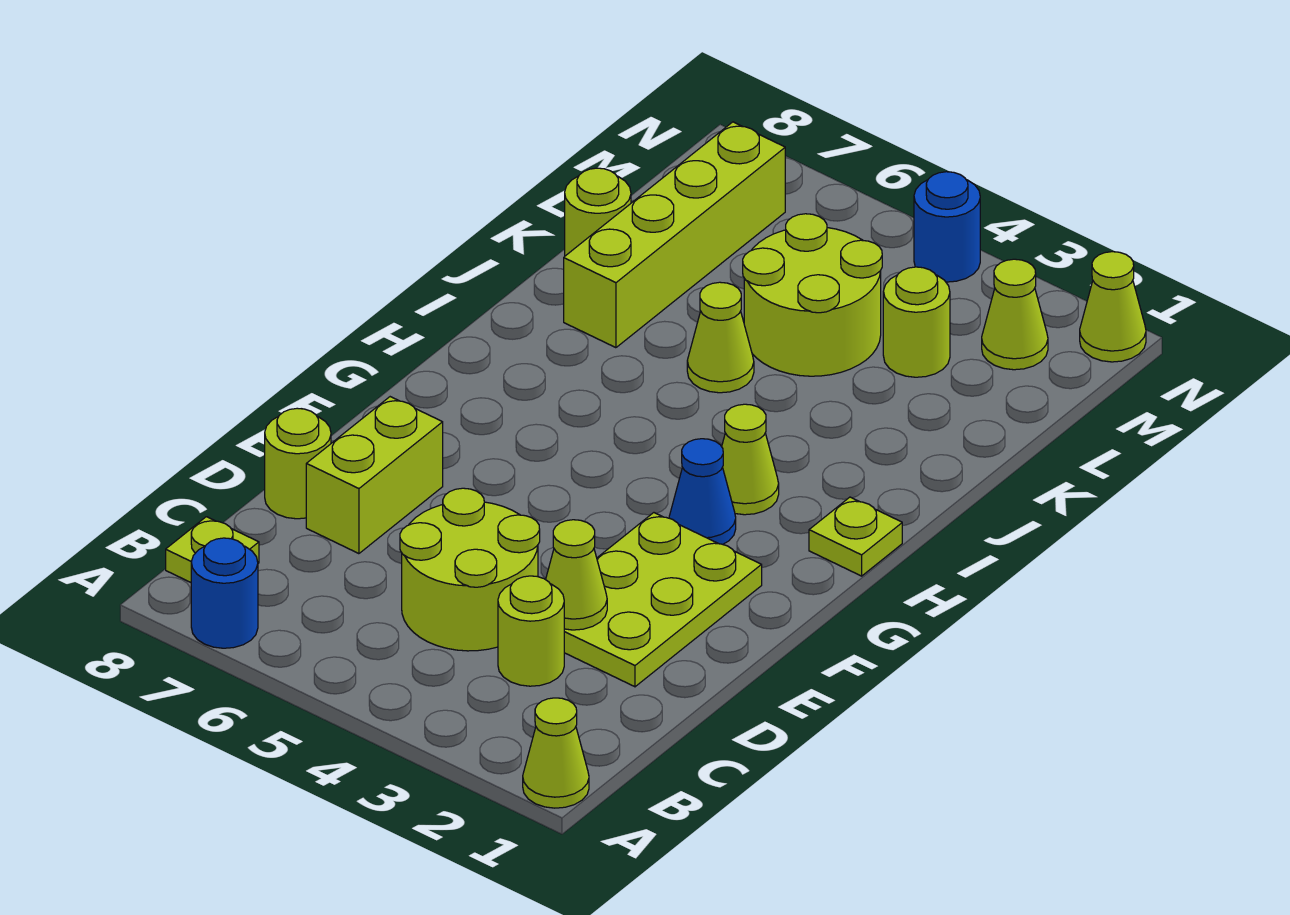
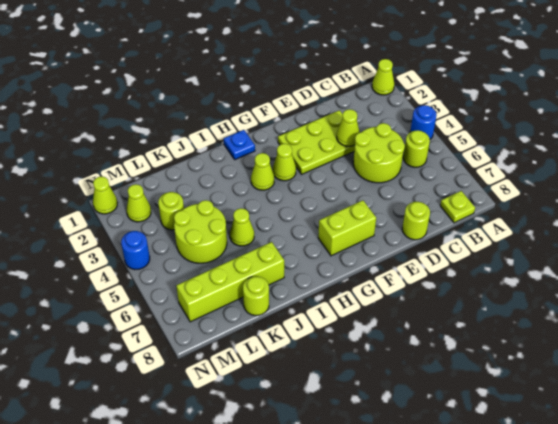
blue 1x1 round brick [191,538,258,648] -> blue 1x1 round brick moved to [410,105,436,139]
lime 1x1 round brick [498,576,564,686] -> lime 1x1 round brick moved to [403,130,430,167]
lime 1x2 brick [306,397,443,554] -> lime 1x2 brick moved to [318,200,376,256]
blue 1x1 cone [669,439,736,544] -> lime 1x1 cone [273,144,296,181]
lime 1x1 plate [809,497,902,576] -> blue 1x1 plate [224,130,255,160]

